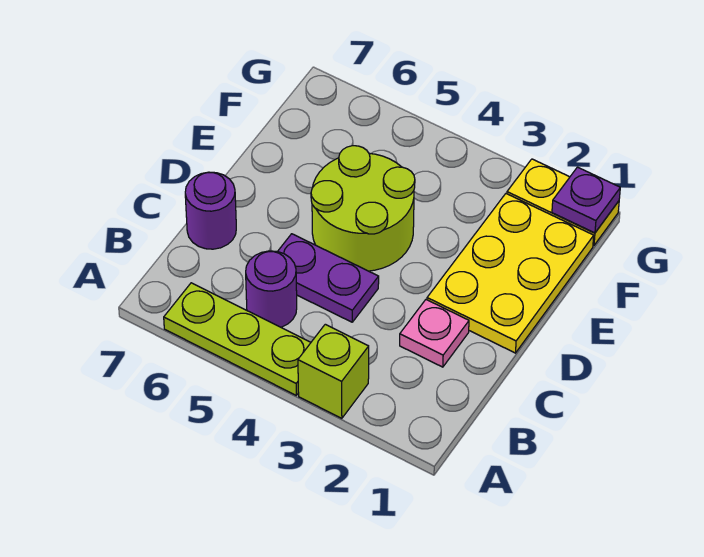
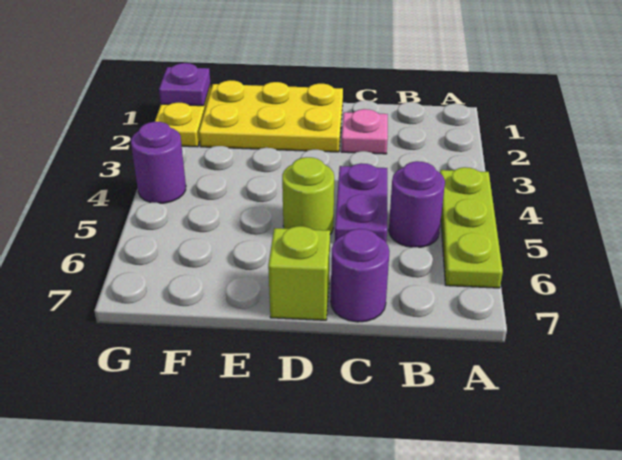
lime 1x1 brick [298,324,369,418] -> lime 1x1 brick moved to [268,226,330,320]
lime 2x2 round brick [311,146,415,271] -> lime 1x1 round brick [282,157,334,234]
none -> purple 1x1 round brick [131,122,186,203]

